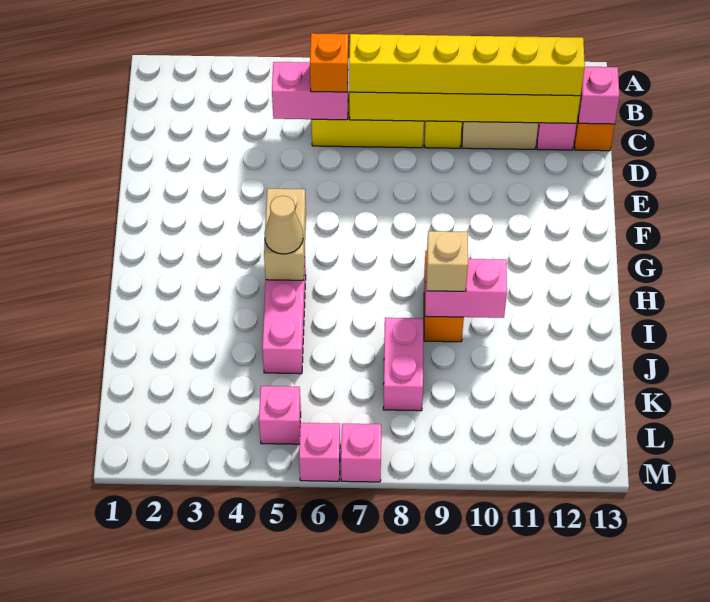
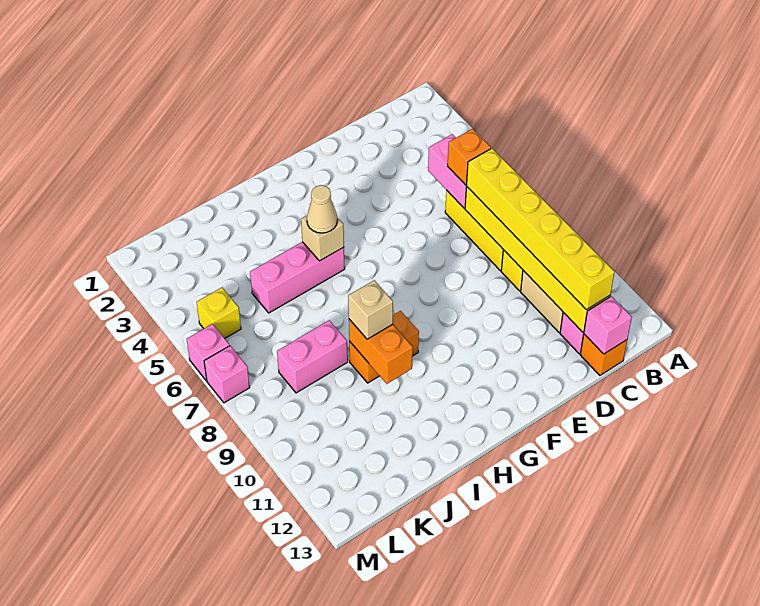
tan 1x2 brick [264,189,306,280] -> tan 1x1 brick [301,216,344,261]
pink 1x2 brick [425,259,507,318] -> orange 1x2 brick [349,319,413,384]
pink 1x1 brick [259,386,301,444] -> yellow 1x1 brick [197,288,241,338]

